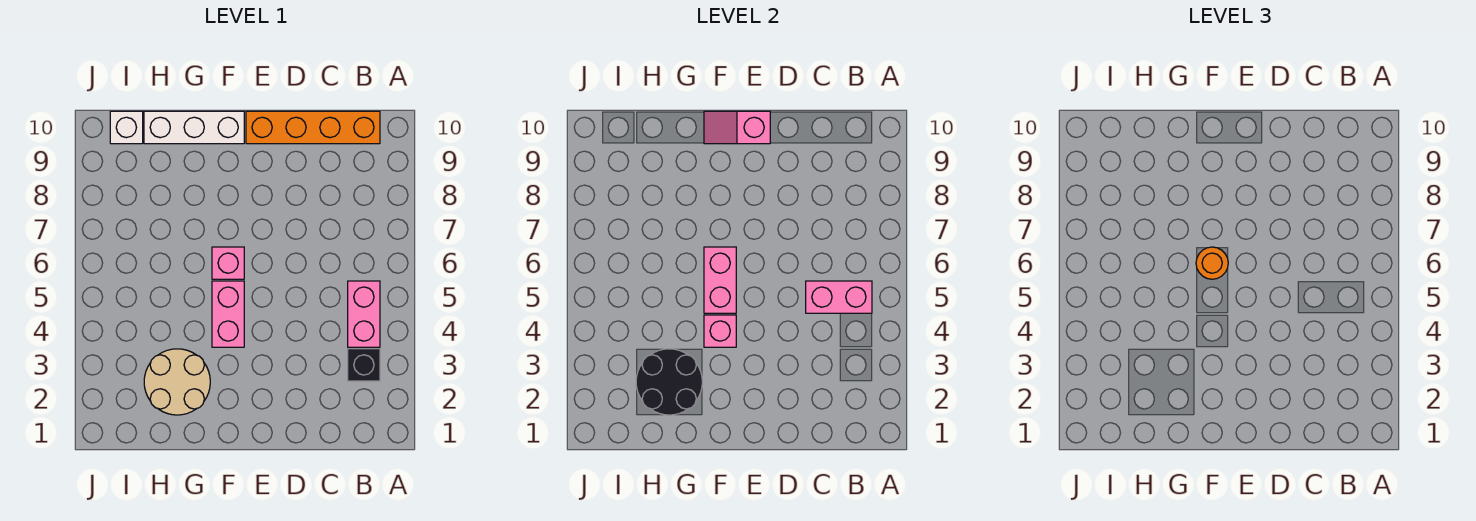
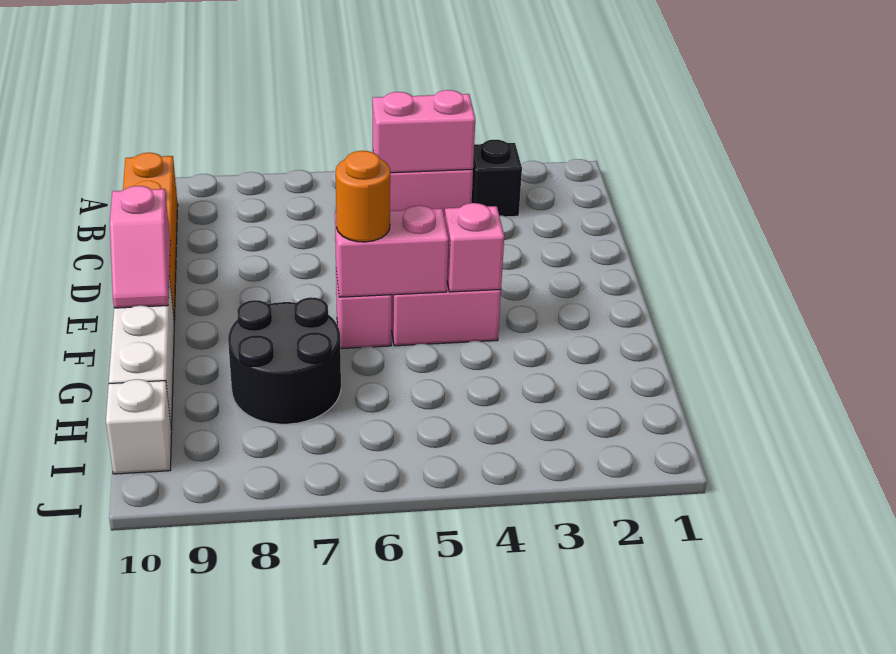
pink 1x2 brick [806,281,872,313] -> pink 1x2 brick turned to [373,90,475,173]
tan 2x2 round brick [144,349,210,415] -> none
black 2x2 round brick [636,349,702,415] -> black 2x2 round brick moved to [228,297,341,424]

